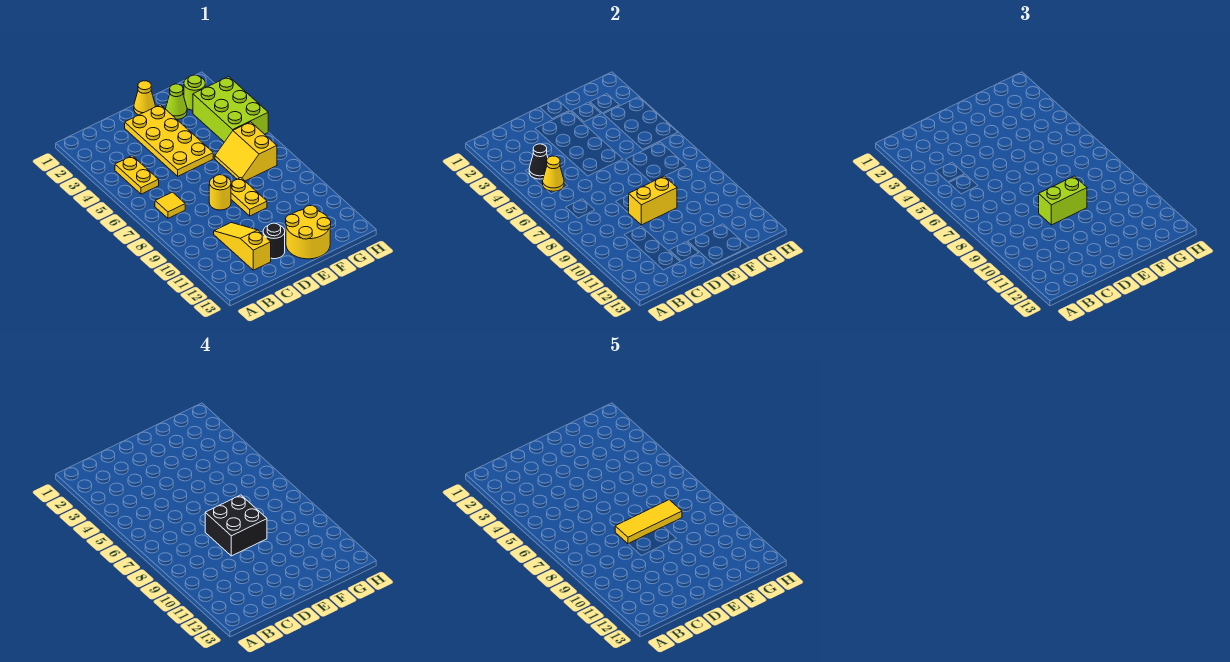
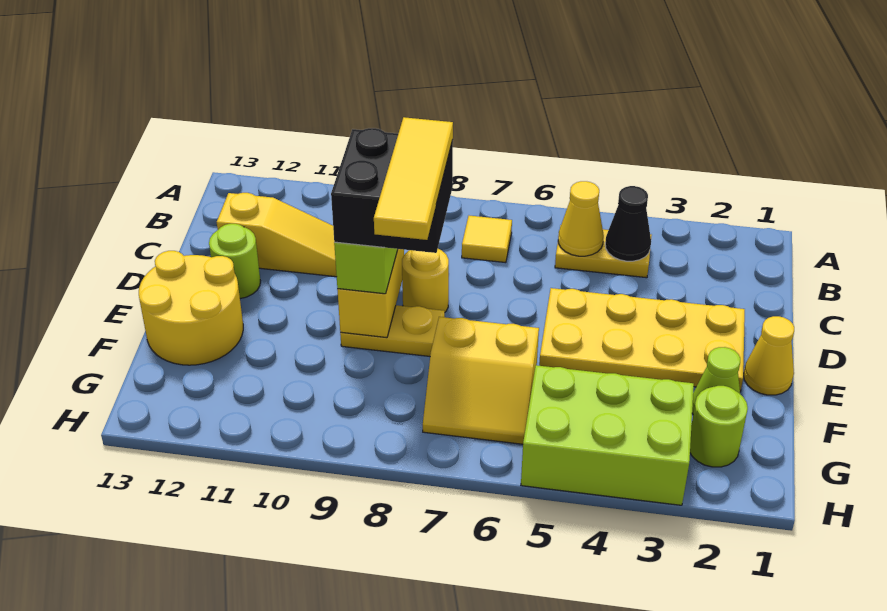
black 1x1 round brick [263,223,285,259] -> lime 1x1 round brick [209,224,260,299]
yellow 2x2 slope [215,122,277,181] -> yellow 2x2 slope turned to [423,317,539,444]

